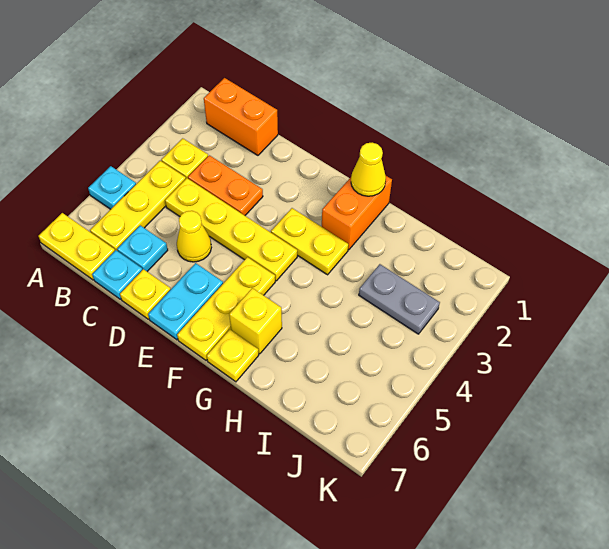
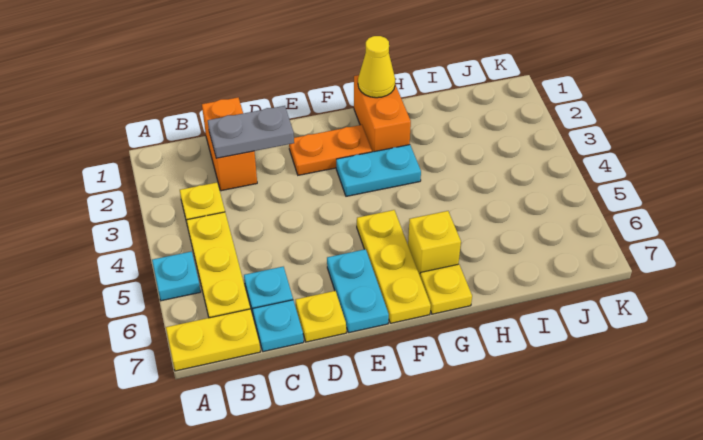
orange 1x2 brick [204,78,278,155] -> orange 1x2 brick turned to [202,98,257,191]
orange 1x2 plate [188,155,263,215] -> orange 1x2 plate moved to [289,125,372,175]
yellow 1x4 plate [165,178,297,281] -> none
yellow 1x1 cone [177,211,211,262] -> none
yellow 1x2 plate [271,208,348,275] -> cyan 1x2 plate [336,145,421,196]
grey 1x2 plate [359,264,440,334] -> grey 1x2 plate moved to [208,106,294,158]

